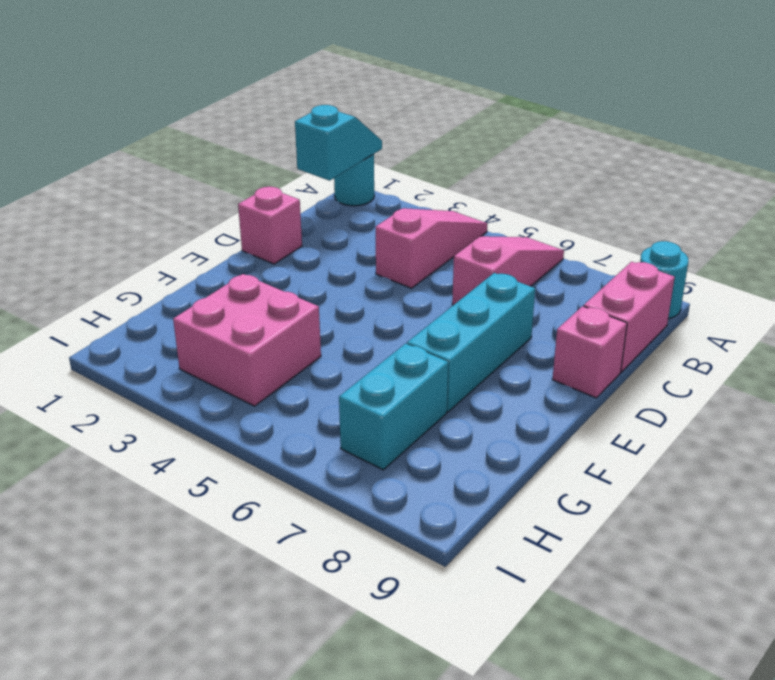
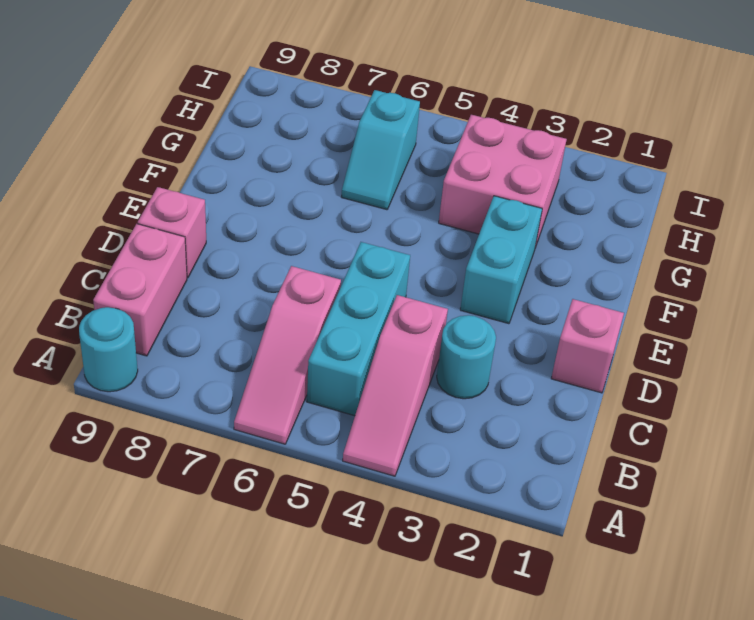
cyan 1x1 round brick [334,154,374,206] -> cyan 1x1 round brick moved to [437,315,496,399]
cyan 1x2 slope [295,105,382,181] -> cyan 1x2 slope moved to [342,90,420,210]
cyan 1x3 brick [407,273,535,412] -> cyan 1x3 brick moved to [307,242,410,416]
cyan 1x2 brick [339,344,448,470] -> cyan 1x2 brick moved to [460,196,542,324]

